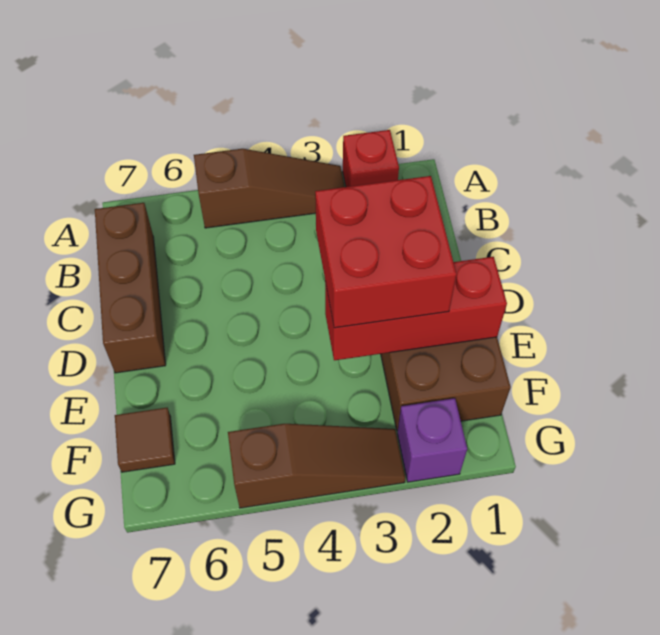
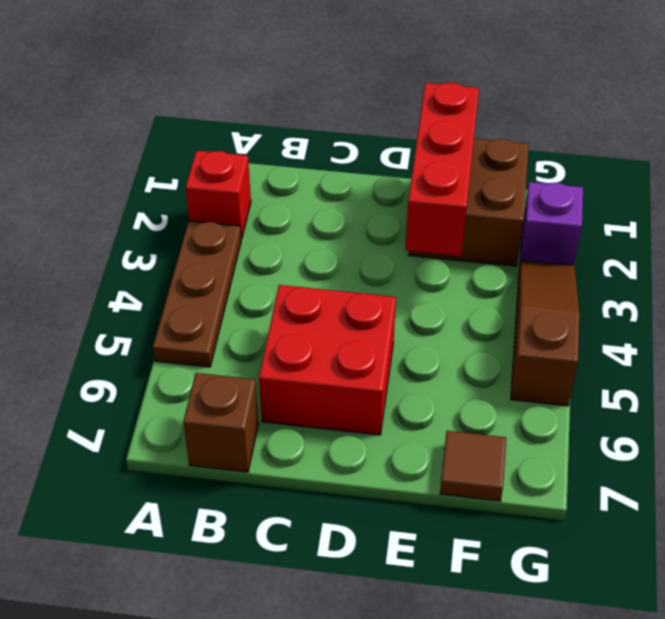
brown 1x3 slope [194,149,345,228] -> brown 1x3 plate [153,221,241,367]
brown 1x3 brick [95,203,166,373] -> brown 1x1 brick [183,373,258,472]
red 2x2 brick [315,176,456,328] -> red 2x2 brick moved to [259,285,396,435]

